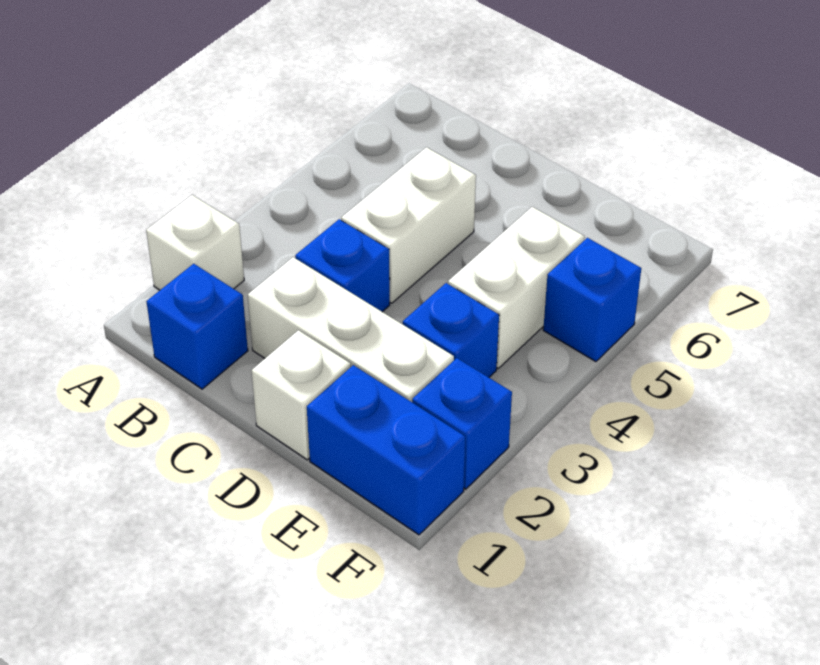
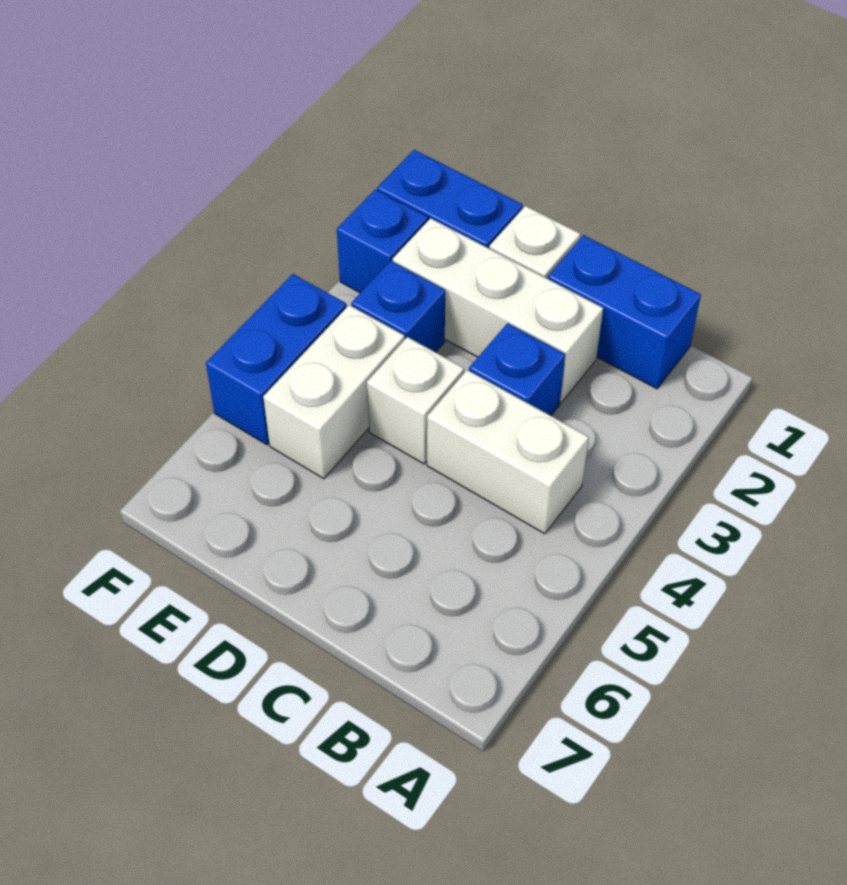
white 1x1 brick [146,195,244,290] -> white 1x1 brick moved to [367,337,464,464]
blue 1x1 brick [146,264,248,389] -> blue 1x2 brick [548,235,701,389]
white 1x2 brick [341,147,476,303] -> white 1x2 brick turned to [427,370,589,534]
blue 1x1 brick [543,238,641,362] -> blue 1x2 brick [206,274,347,445]

